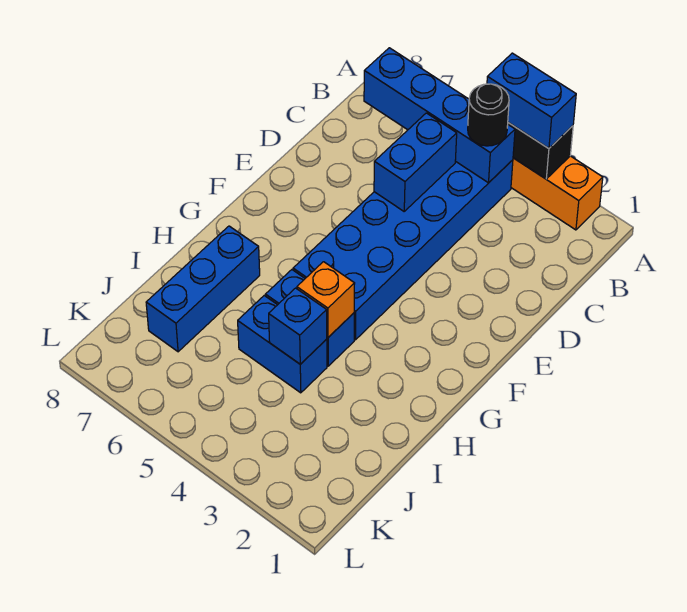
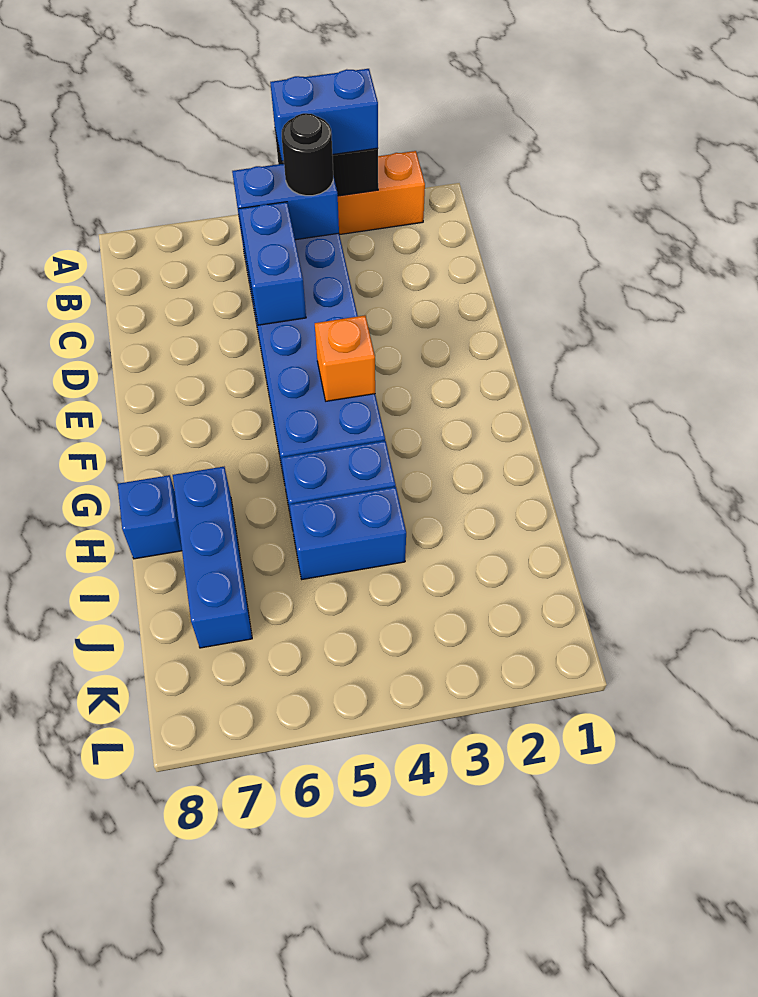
blue 1x4 brick [364,48,515,183] -> blue 1x2 brick [232,164,339,240]
orange 1x1 brick [297,262,355,337] -> orange 1x1 brick moved to [315,315,375,401]
blue 1x1 brick [269,288,327,364] -> blue 1x1 brick moved to [118,475,182,559]

